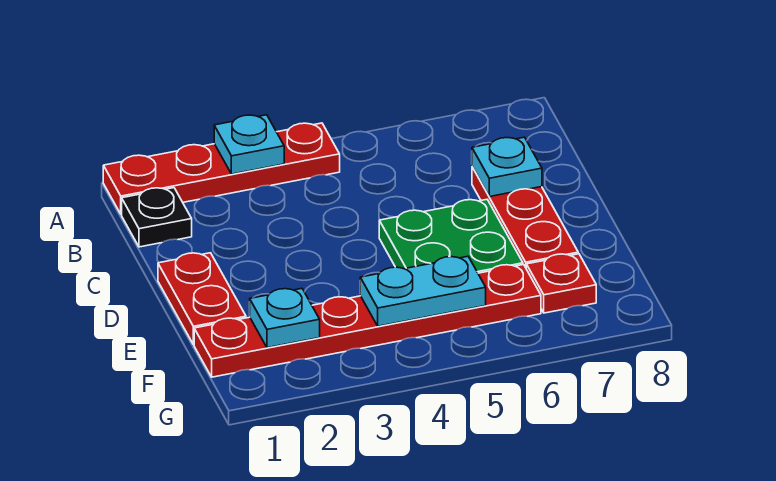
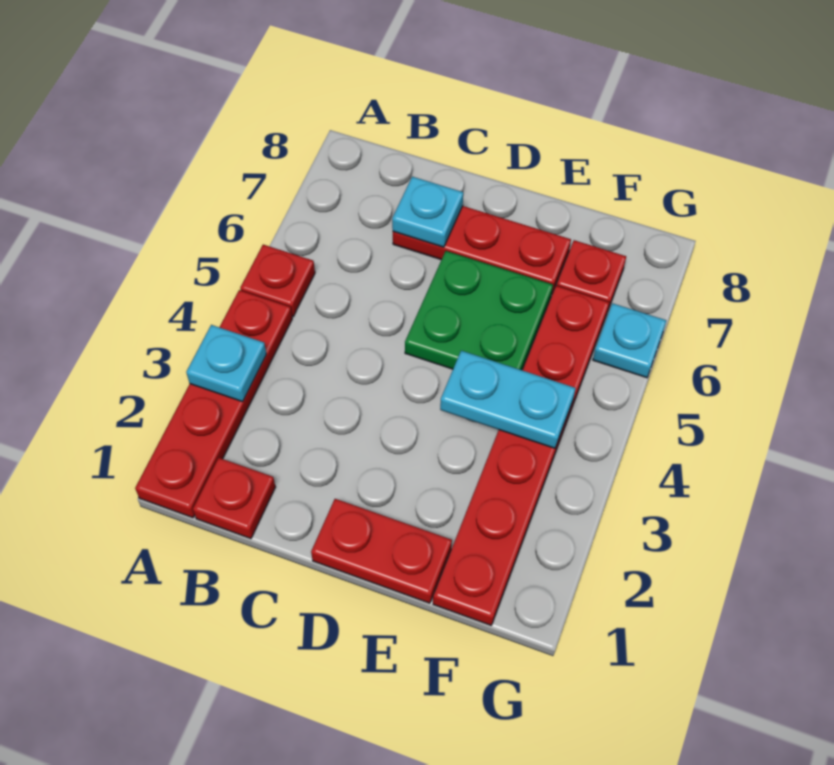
none -> red 1x1 plate [240,245,315,316]
black 1x1 plate [122,188,192,247] -> red 1x1 plate [193,458,275,539]
cyan 1x1 plate [250,289,320,348] -> cyan 1x1 plate moved to [593,303,666,378]
cyan 1x2 plate [360,256,486,326] -> cyan 1x2 plate turned to [440,351,576,448]

